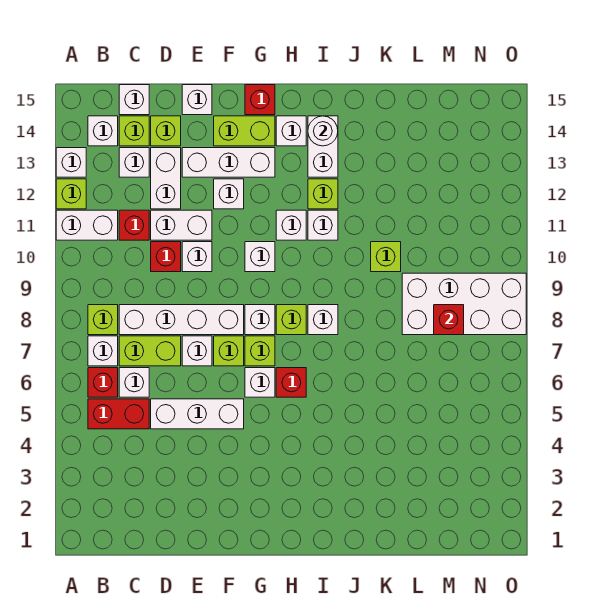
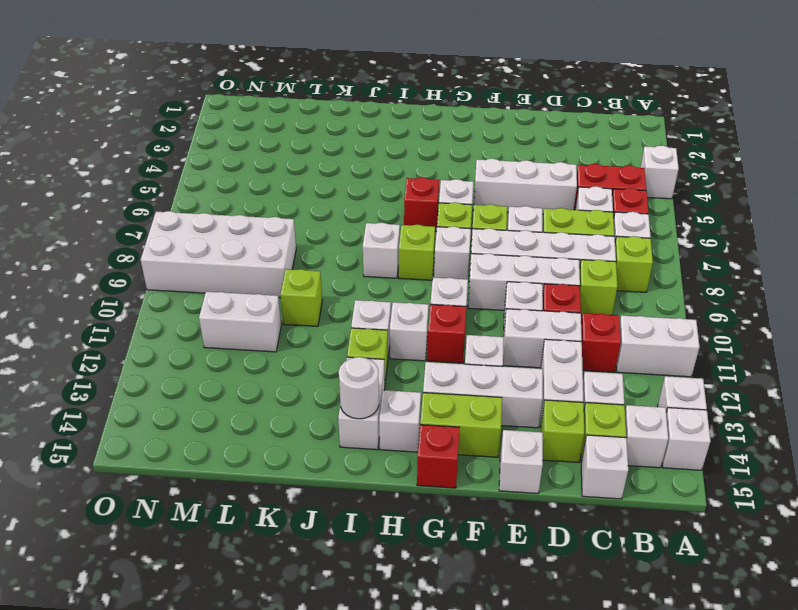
none -> white 1x1 brick [640,145,679,199]
lime 1x1 brick [56,179,86,209] -> lime 1x1 brick moved to [580,260,617,315]
none -> white 1x1 brick [662,408,711,470]
none -> white 1x3 brick [468,254,580,310]
none -> white 1x2 brick [199,292,281,352]
red 1x1 brick [434,305,464,335] -> red 1x1 brick moved to [427,304,466,363]

